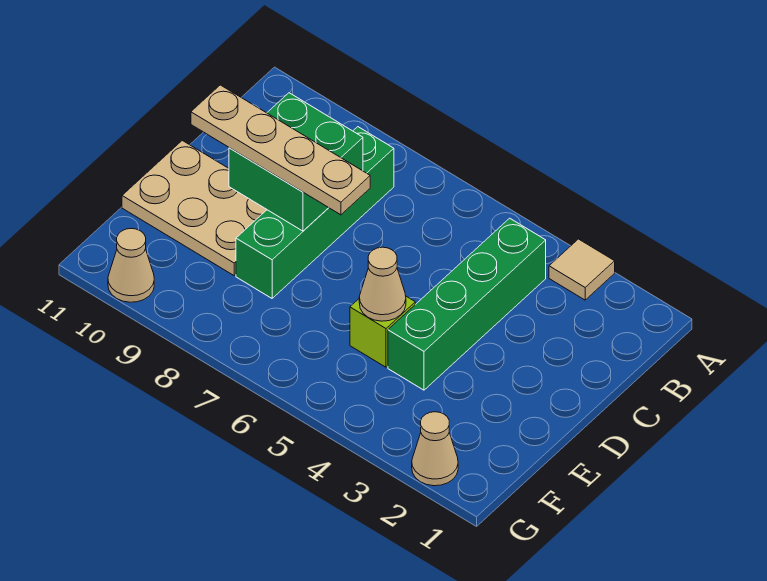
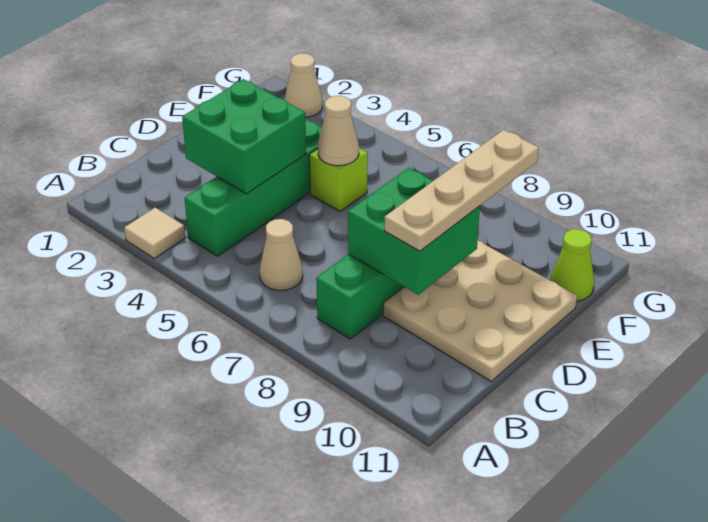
none -> green 2x2 brick [182,79,306,194]
tan 1x4 plate [191,85,370,215] -> tan 1x4 plate turned to [384,130,539,251]
tan 2x3 plate [122,141,267,275] -> tan 3x3 plate [383,241,577,381]
none -> lime 1x1 cone [550,229,594,301]
tan 1x1 cone [108,229,154,302] -> tan 1x1 cone moved to [260,219,303,290]

